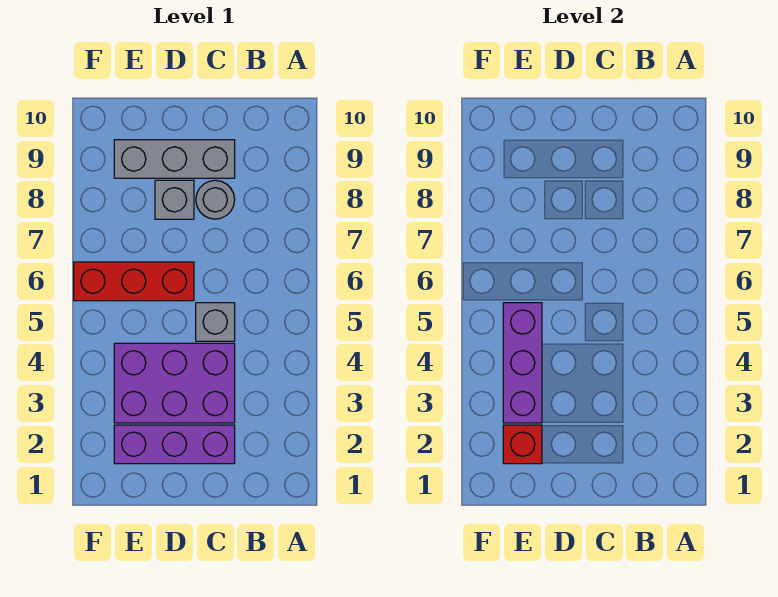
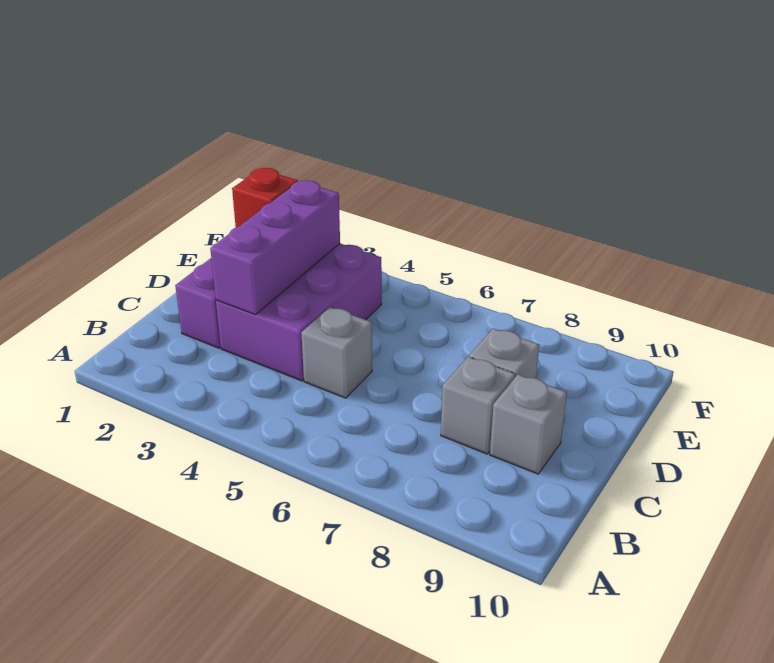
grey 1x1 round brick [196,180,235,219] -> grey 1x1 brick [441,357,515,454]
grey 1x3 brick [114,140,235,178] -> grey 1x1 brick [490,375,567,474]
red 1x3 brick [74,262,194,301] -> none
purple 1x3 brick [503,303,542,423] -> purple 1x3 brick turned to [210,180,340,315]

